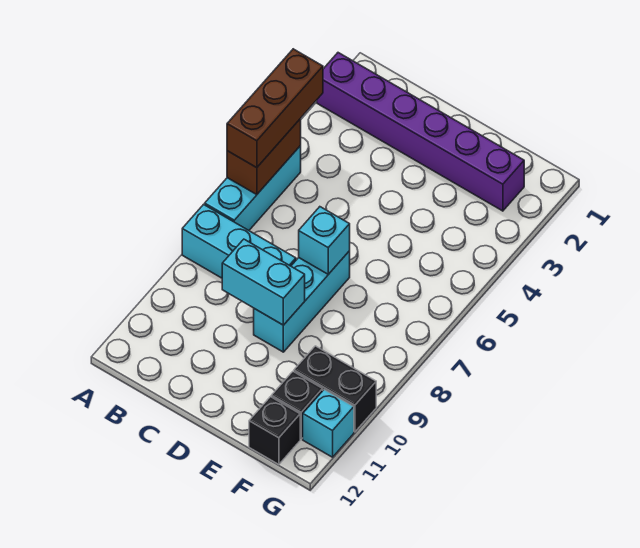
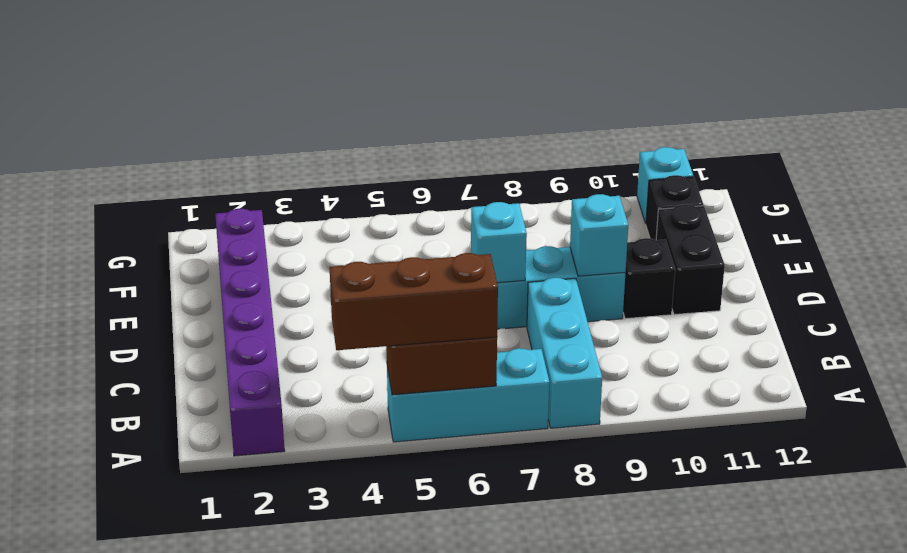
cyan 1x2 brick [222,239,305,325] -> cyan 1x1 brick [570,194,628,276]
black 1x2 brick [294,346,376,432] -> black 1x2 brick moved to [656,204,725,315]
black 1x1 brick [249,397,300,465] -> black 1x1 brick moved to [623,238,675,319]

